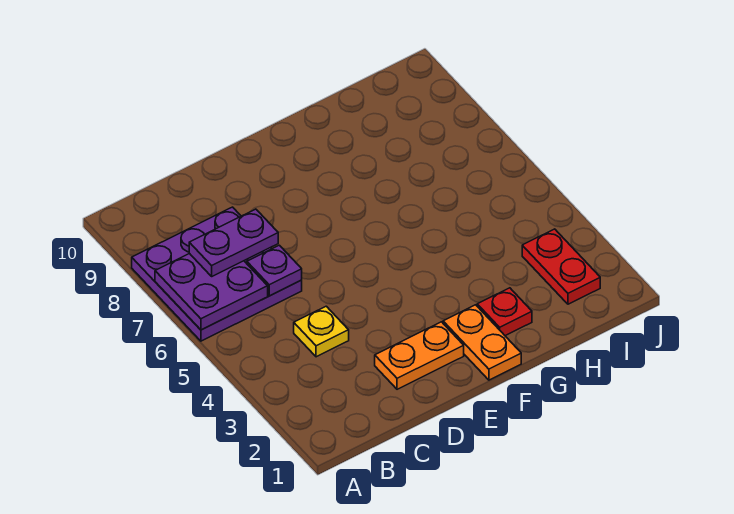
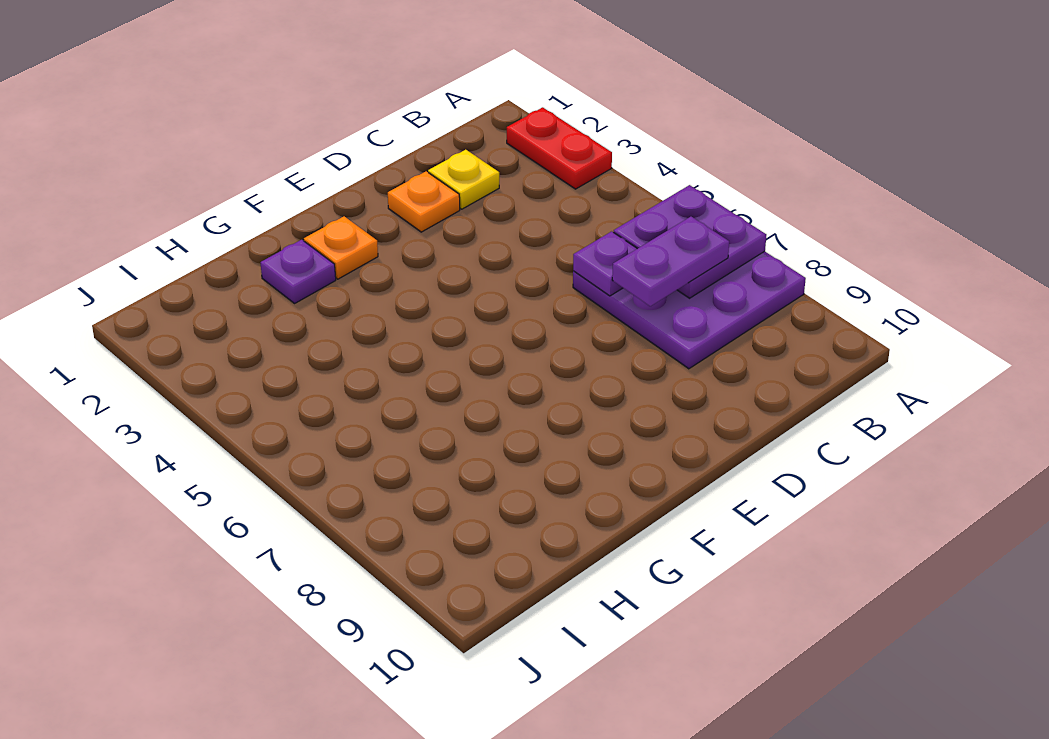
yellow 1x1 plate [294,306,349,357] -> yellow 1x1 plate moved to [428,150,499,209]
orange 1x2 plate [375,322,464,389] -> orange 1x1 plate [388,171,460,232]
orange 1x2 plate [443,305,521,380] -> orange 1x1 plate [304,216,378,279]
red 1x1 plate [477,288,532,336] -> purple 1x1 plate [260,240,336,303]
red 1x2 plate [522,229,600,304] -> red 1x2 plate moved to [507,107,612,189]

